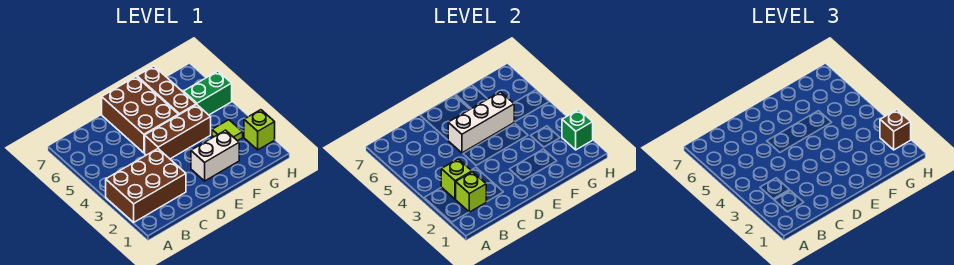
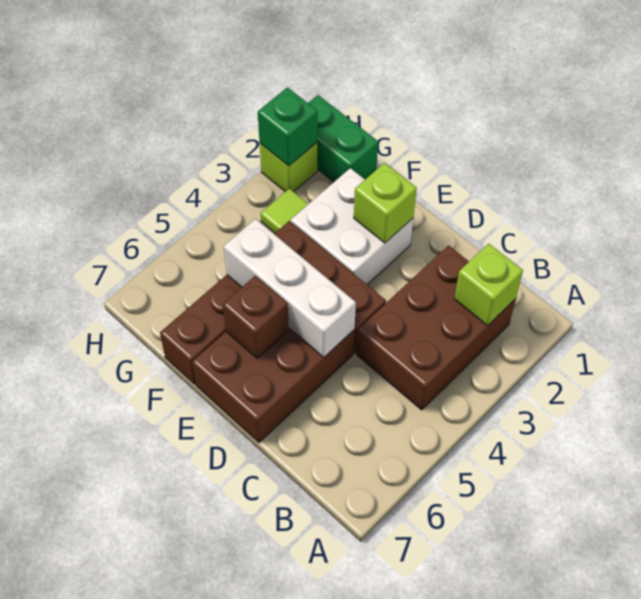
brown 2x3 brick [106,149,186,222] -> brown 2x3 brick turned to [356,246,516,410]
lime 1x1 brick [441,159,472,199] -> lime 1x1 brick moved to [354,163,417,243]
white 1x2 brick [191,130,239,181] -> white 2x2 brick [291,168,413,285]
green 1x2 brick [183,71,232,115] -> green 1x2 brick moved to [308,95,378,182]
brown 1x1 brick [880,110,911,150] -> brown 1x1 brick moved to [223,276,289,358]

